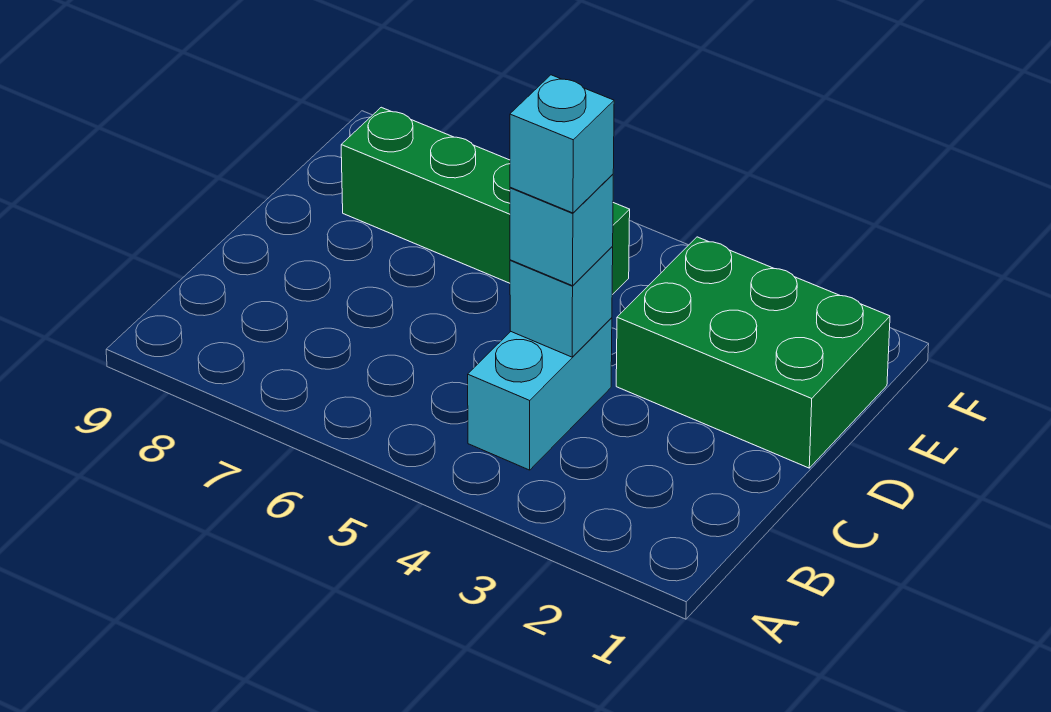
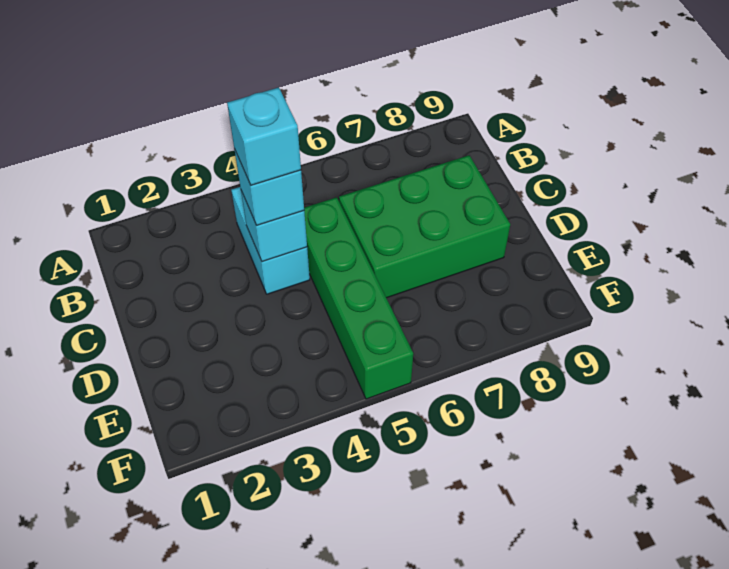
green 2x3 brick [616,237,890,468] -> green 2x3 brick moved to [339,155,510,298]
green 1x4 brick [341,107,630,295] -> green 1x4 brick turned to [304,197,413,399]

